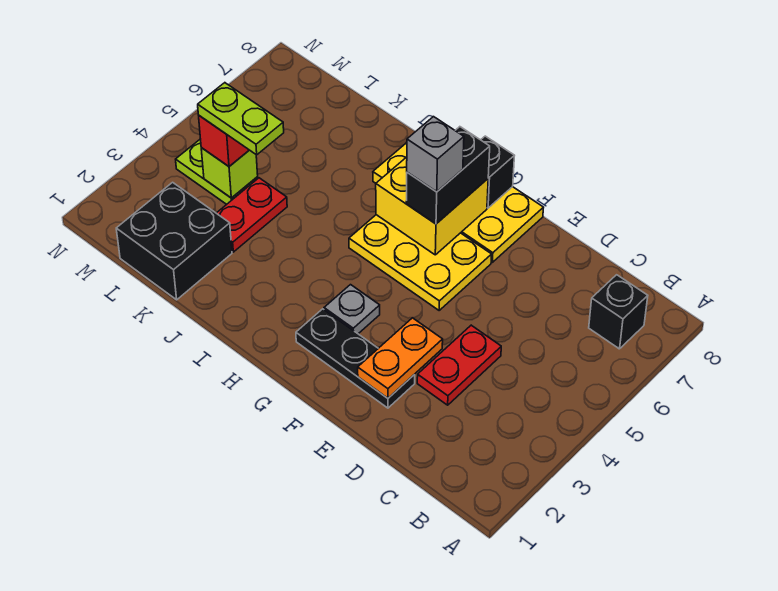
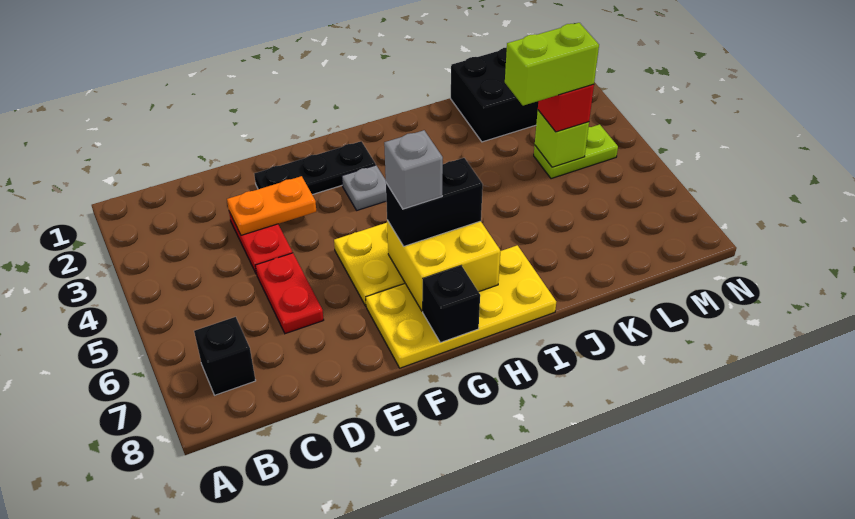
orange 1x2 plate [358,318,443,398] -> orange 1x2 plate turned to [227,176,316,235]
black 1x2 brick [406,127,490,224] -> black 1x2 brick turned to [386,158,483,246]
red 1x2 plate [217,178,287,252] -> red 1x2 plate moved to [255,253,324,334]
lime 1x2 plate [198,83,284,155] -> lime 1x2 brick [505,23,599,106]

